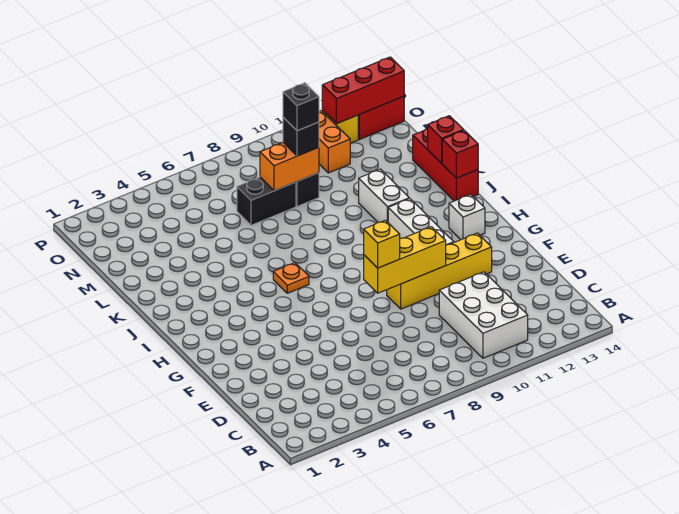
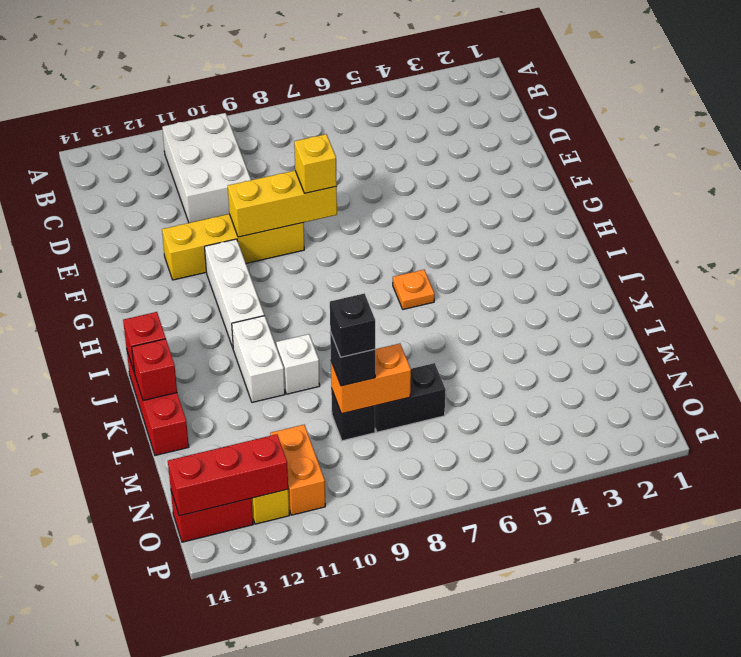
white 1x1 brick [449,194,485,240] -> white 1x1 brick moved to [276,334,320,394]

